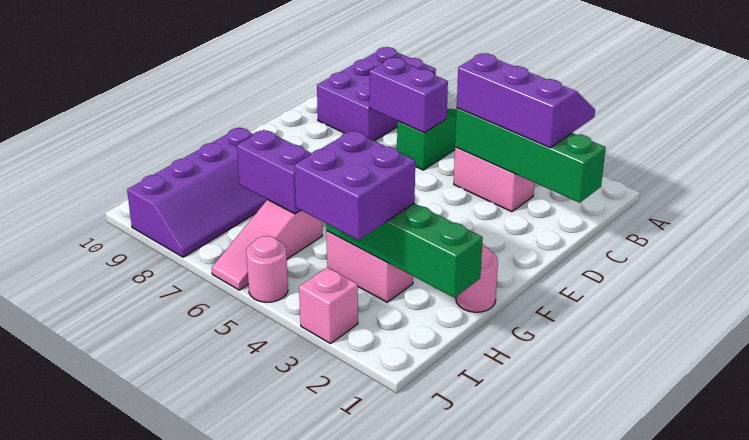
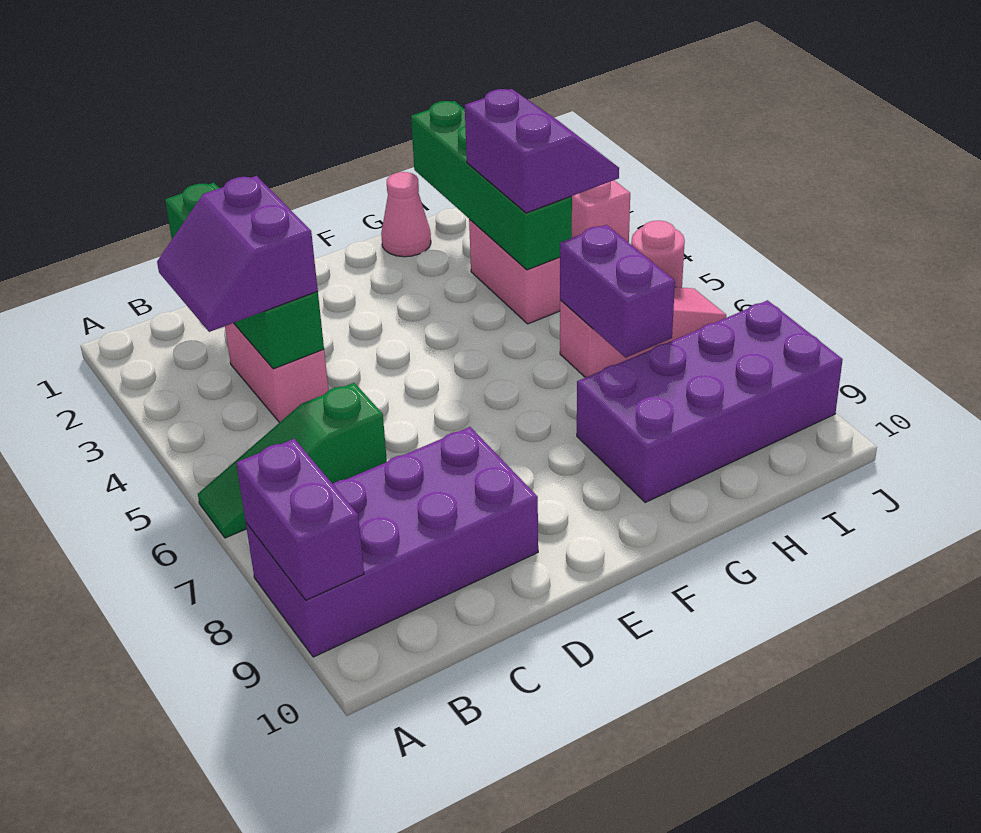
purple 2x3 brick [317,47,436,141] -> purple 2x4 brick [246,427,538,657]
purple 2x3 slope [457,53,595,148] -> purple 2x2 slope [157,176,318,332]
purple 1x2 brick [370,58,448,133] -> purple 1x2 brick moved to [236,439,364,600]
pink 1x1 round brick [456,246,498,312] -> pink 1x1 cone [381,172,431,257]
purple 2x4 slope [127,127,268,257] -> purple 2x4 brick [577,300,843,502]
purple 2x2 brick [294,131,415,240] -> purple 2x2 slope [465,89,619,213]

